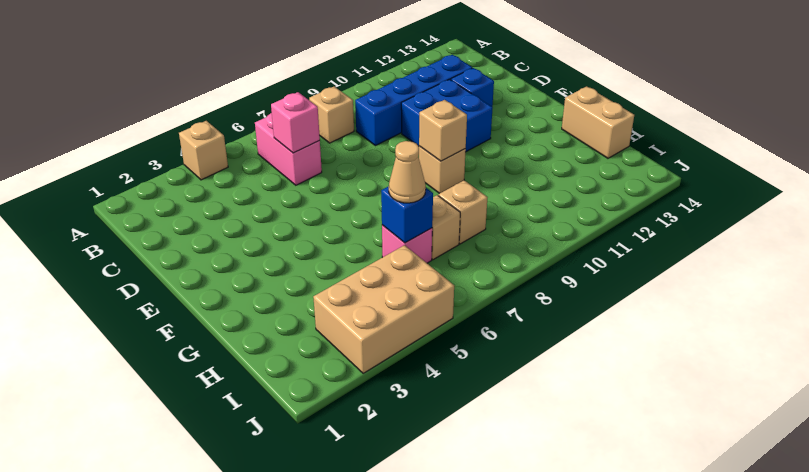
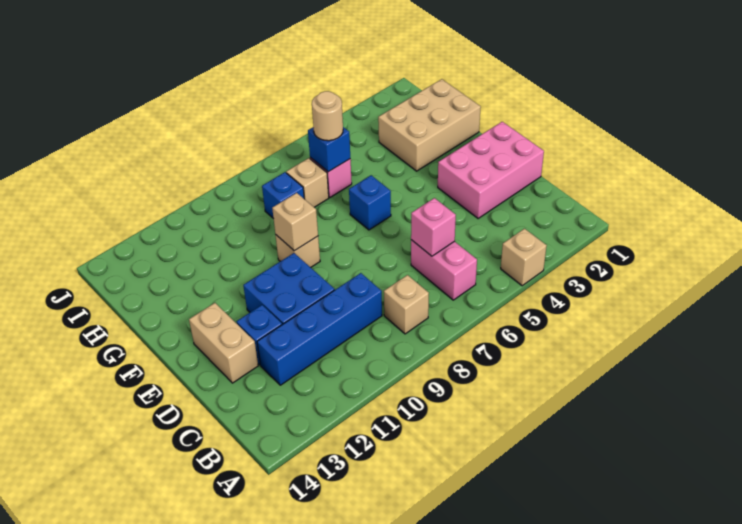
none -> pink 2x3 brick [438,122,544,219]
none -> blue 1x1 brick [349,175,391,230]
tan 1x2 brick [562,86,634,158] -> tan 1x2 brick moved to [189,303,258,383]
tan 1x1 cone [389,141,426,203] -> tan 1x1 round brick [312,91,343,141]
tan 1x1 brick [438,180,488,244] -> blue 1x1 brick [262,172,304,219]
tan 2x3 brick [313,245,454,373] -> tan 2x3 brick moved to [378,79,481,171]

